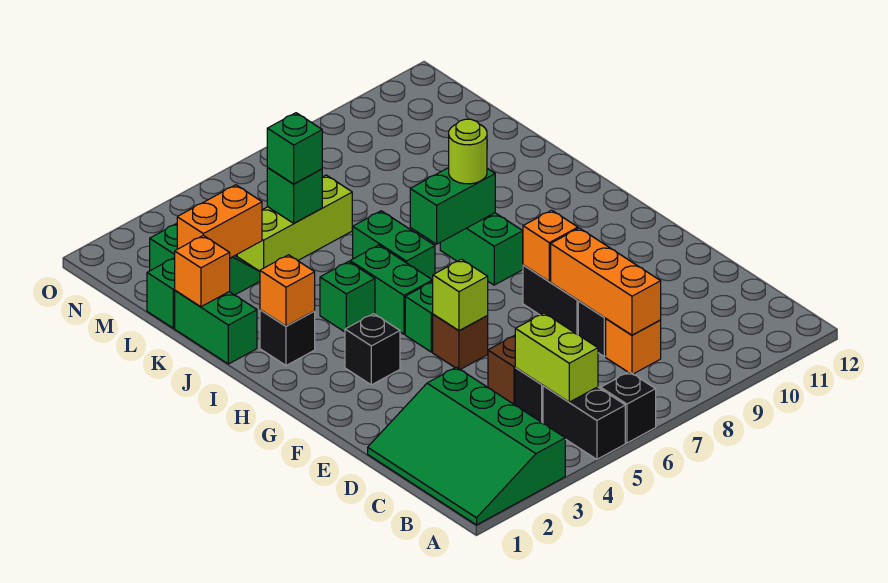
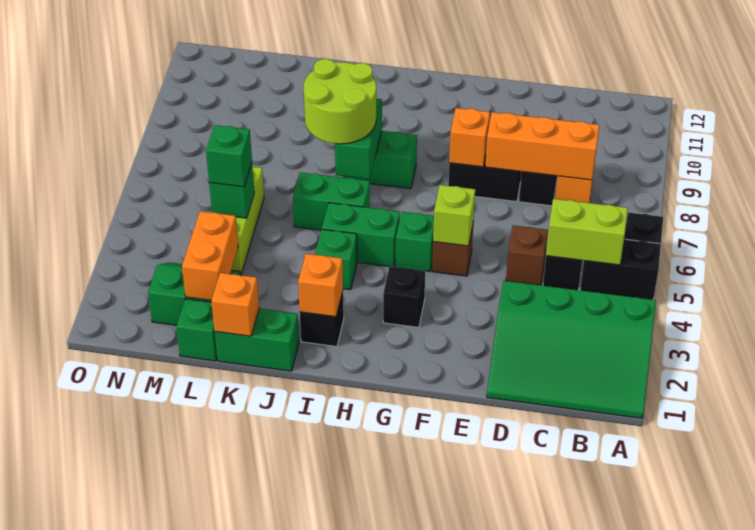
lime 1x1 round brick [449,119,487,184] -> lime 2x2 round brick [303,59,376,144]

